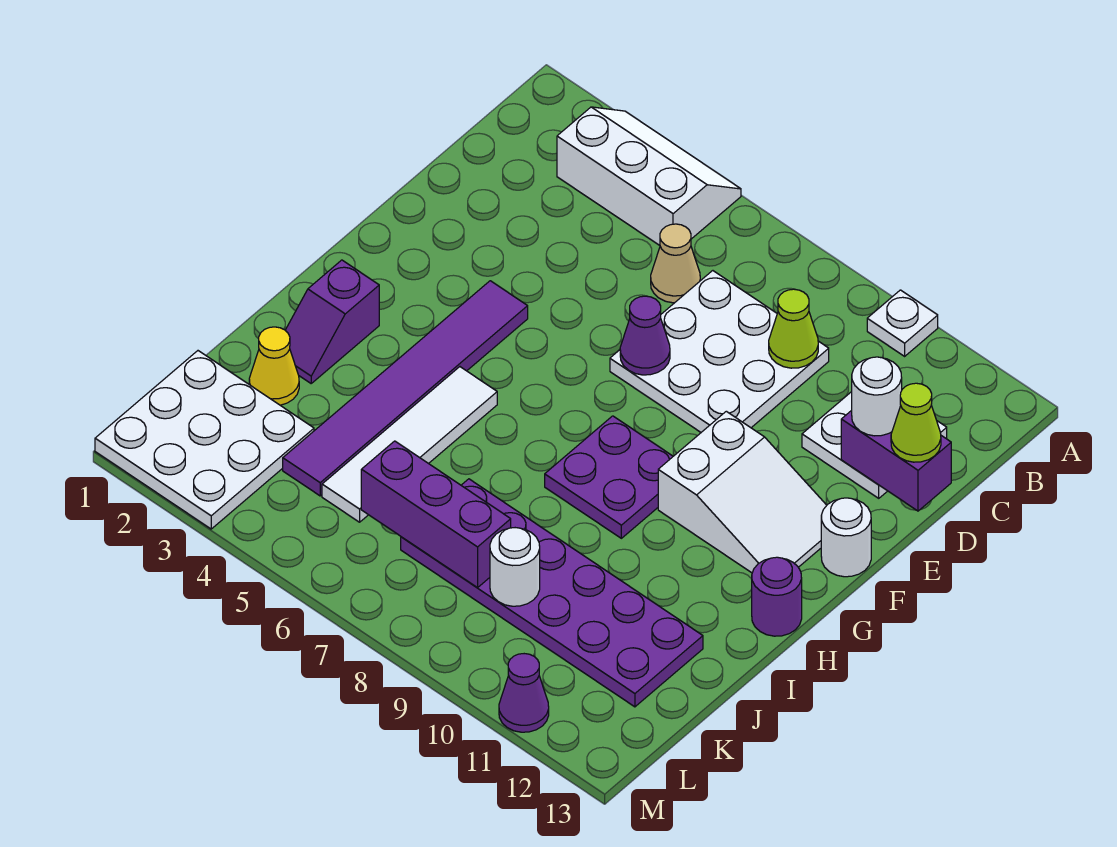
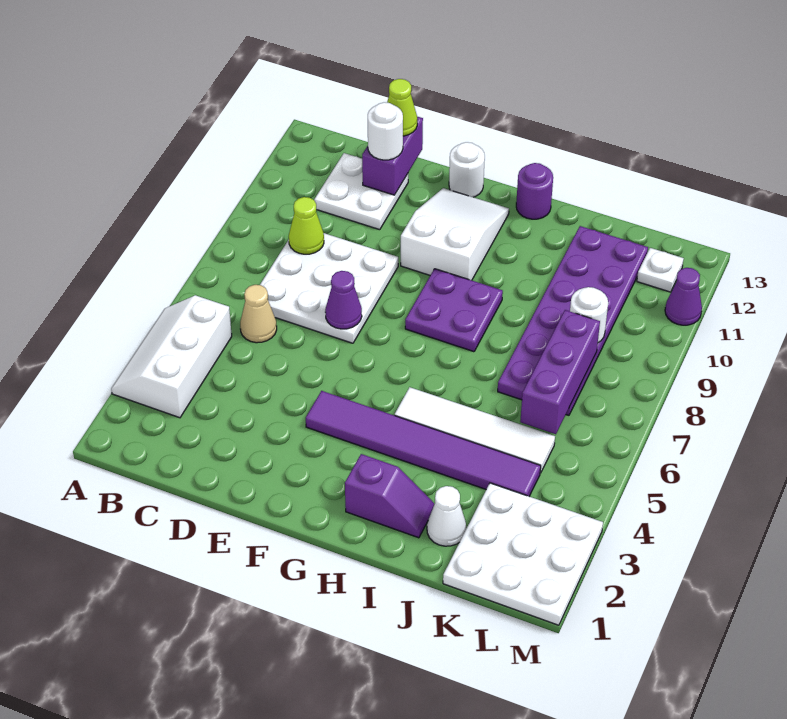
white 1x1 plate [867,290,938,356] -> white 1x1 plate moved to [637,248,684,292]
yellow 1x1 cone [249,327,299,405] -> white 1x1 cone [427,486,466,546]

